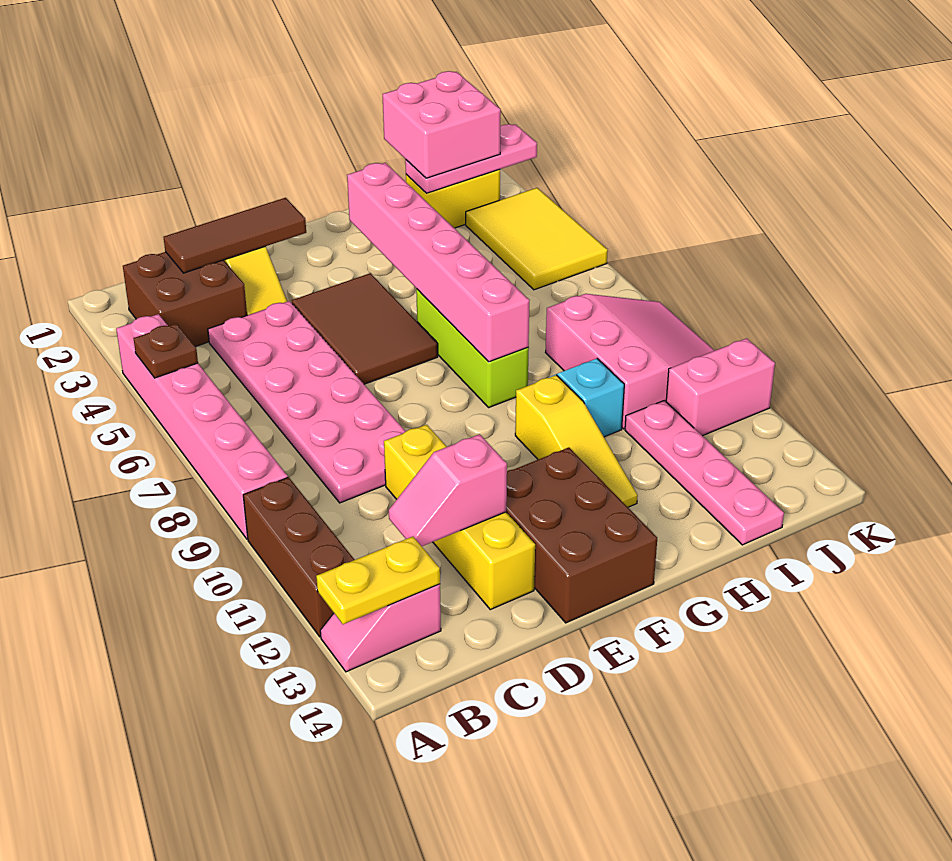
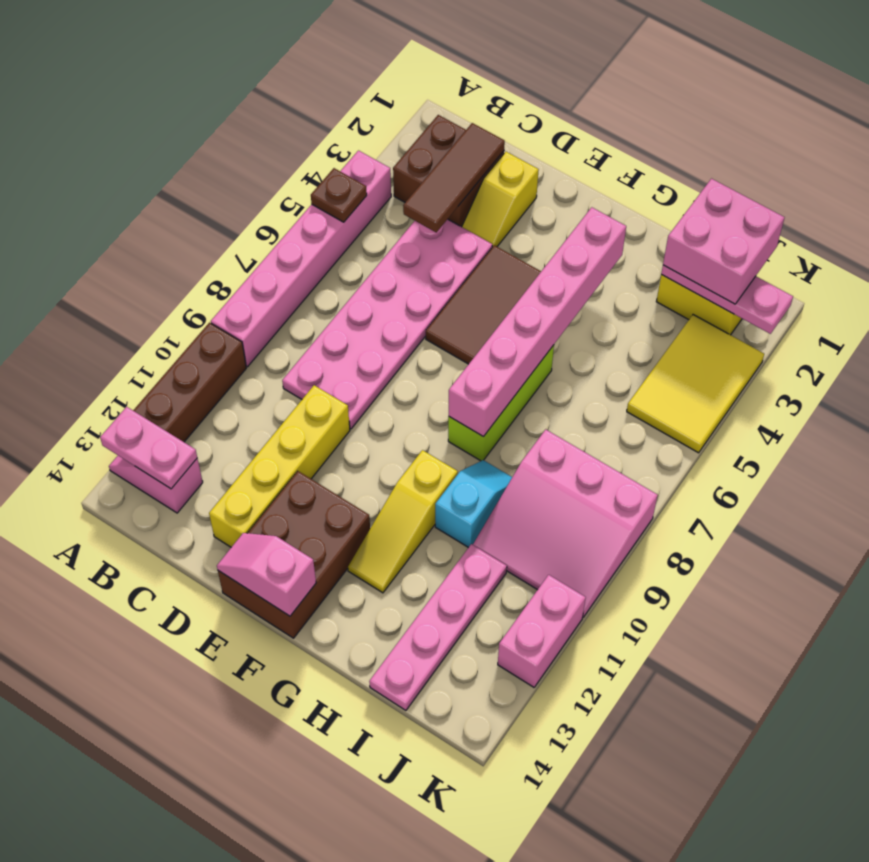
yellow 1x2 plate [316,537,440,624] -> pink 1x2 plate [100,407,197,489]
brown 1x3 tile [164,198,306,273] -> brown 1x3 tile turned to [403,123,505,232]
pink 1x2 slope [389,434,507,546] -> pink 1x2 slope moved to [217,533,316,616]
pink 3x3 slope [545,294,715,429] -> pink 3x3 slope turned to [473,430,658,617]
pink 1x2 brick [666,338,775,436] -> pink 1x2 brick turned to [498,575,586,687]

